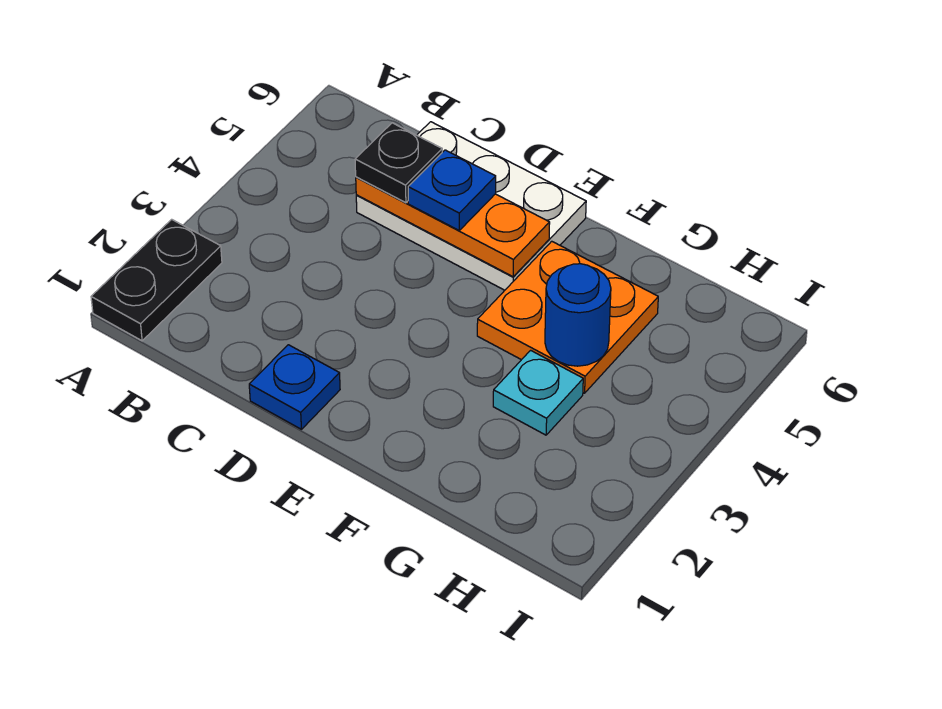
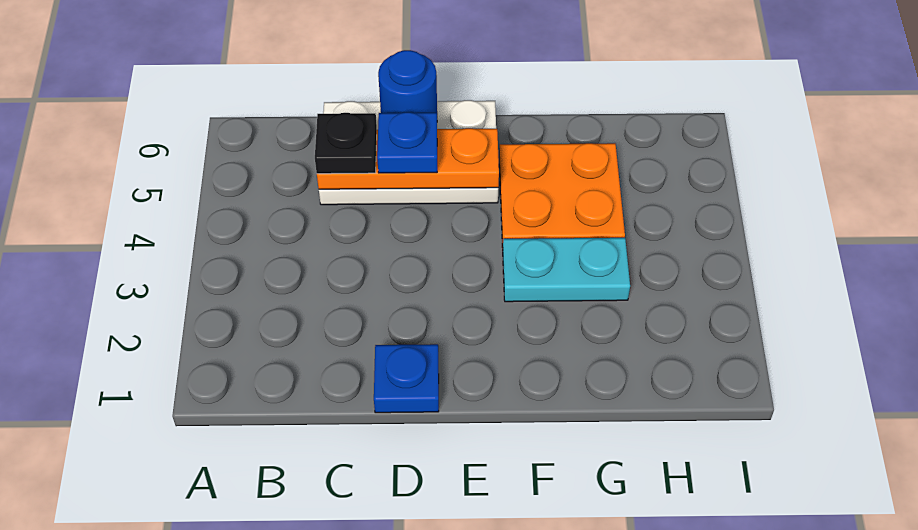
black 1x2 plate [91,219,222,341] -> none
cyan 1x1 plate [493,350,583,435] -> cyan 1x2 plate [503,238,630,302]
blue 1x1 round brick [545,264,611,366] -> blue 1x1 round brick moved to [378,50,437,113]

